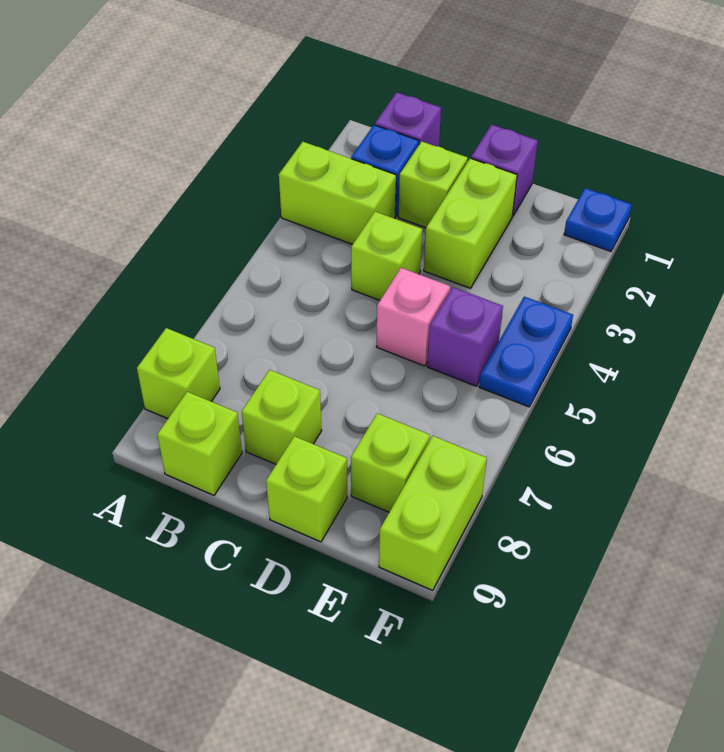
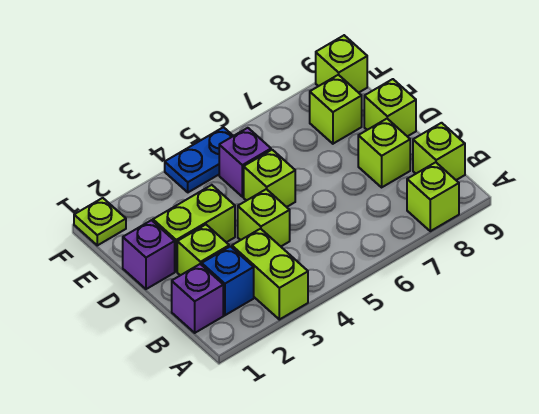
pink 1x1 brick [376,268,450,366] -> lime 1x1 brick [244,150,295,207]
blue 1x1 plate [564,188,632,251] -> lime 1x1 plate [74,198,126,245]
lime 1x2 brick [379,436,487,590] -> lime 1x1 brick [316,35,367,93]

